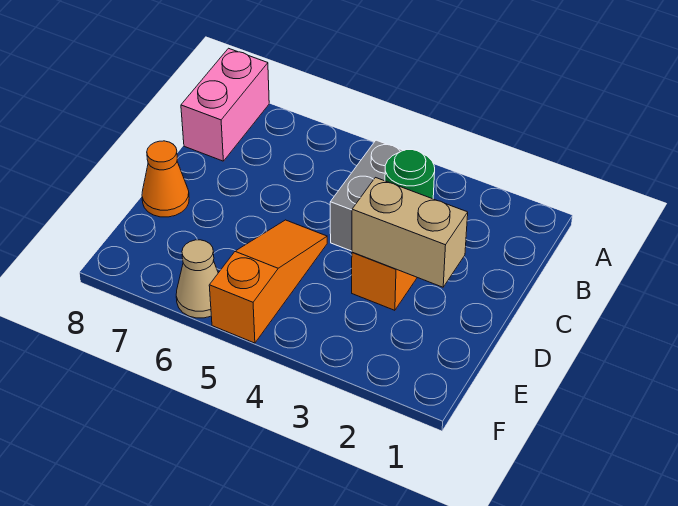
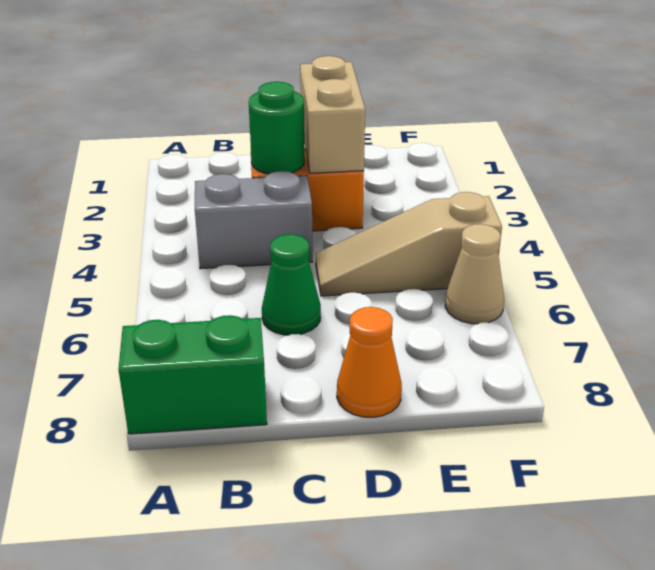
pink 1x2 brick [181,48,269,161] -> green 1x2 brick [118,315,267,434]
none -> green 1x1 cone [262,234,321,335]
orange 1x3 slope [209,220,327,343] -> tan 1x3 slope [316,192,502,296]

